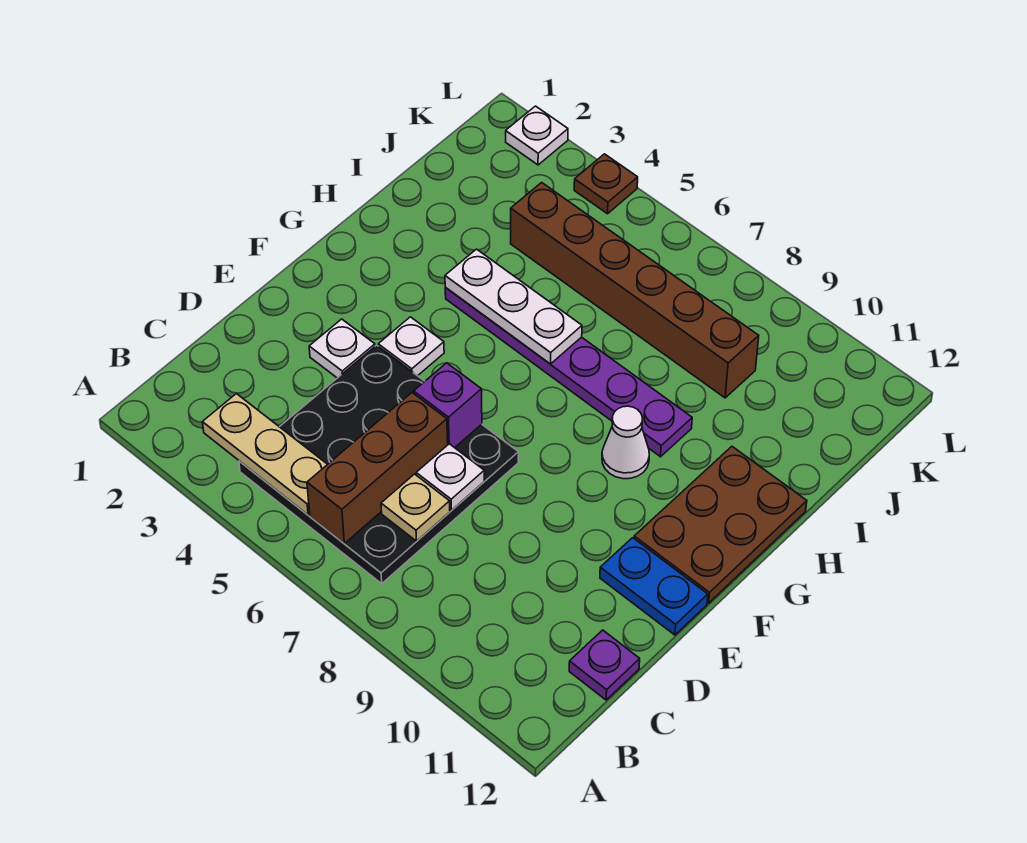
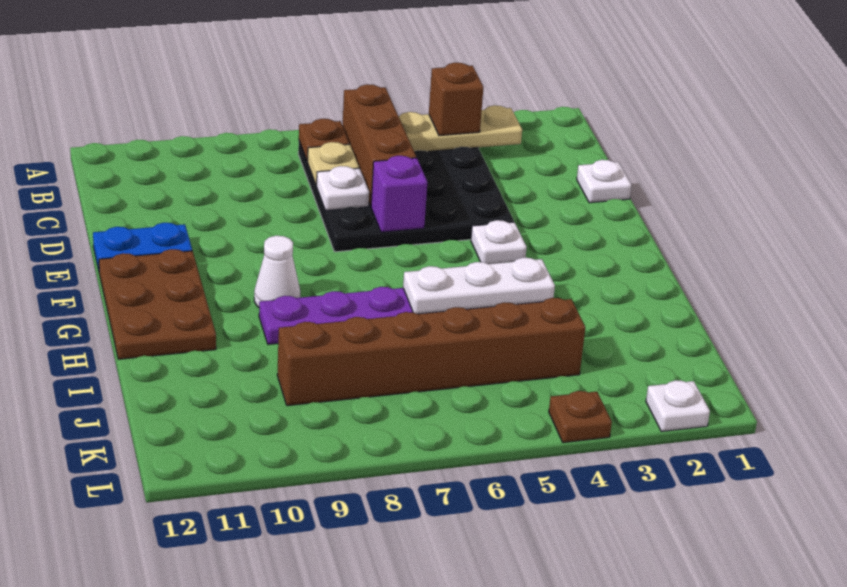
none -> brown 1x1 brick [429,63,484,136]
none -> brown 1x1 plate [299,119,350,161]
purple 1x1 plate [569,630,640,700] -> none
white 1x1 plate [309,319,375,378] -> white 1x1 plate moved to [577,160,631,203]

